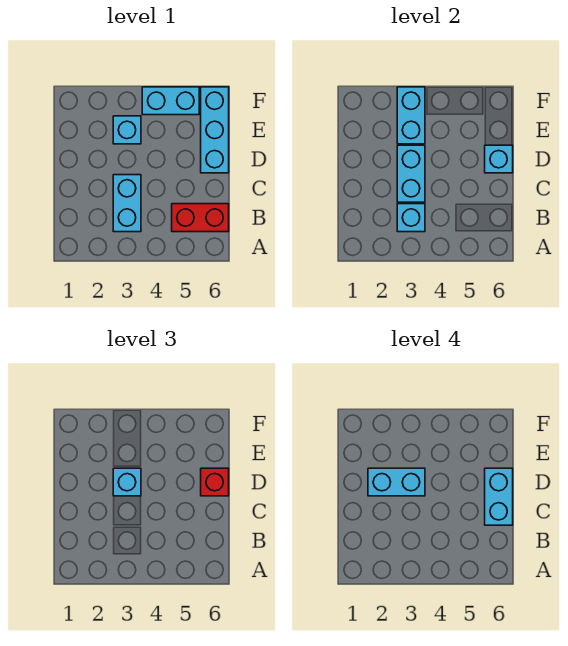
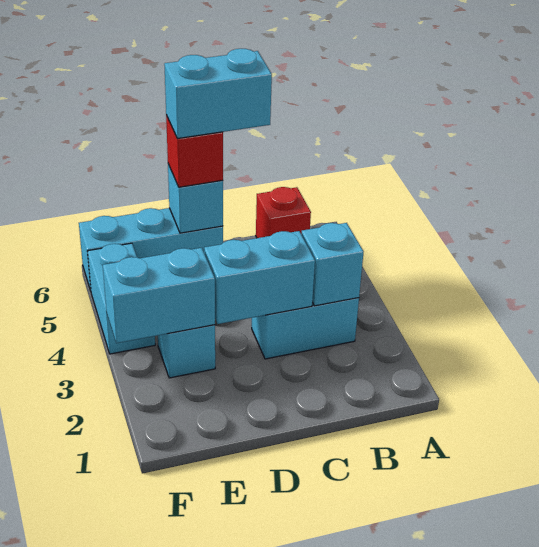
red 1x2 brick [172,204,229,232] -> red 1x1 brick [256,187,311,238]
cyan 1x2 brick [368,468,425,496] -> none
cyan 1x1 brick [113,468,141,496] -> none

